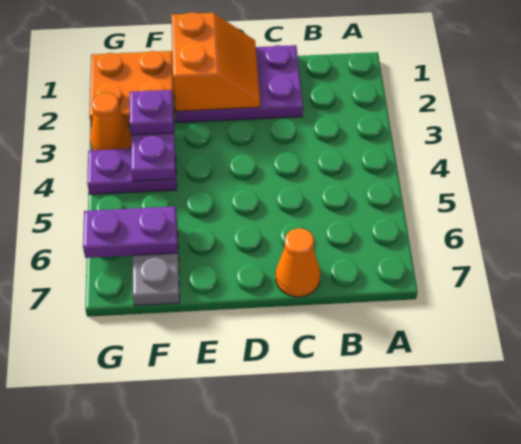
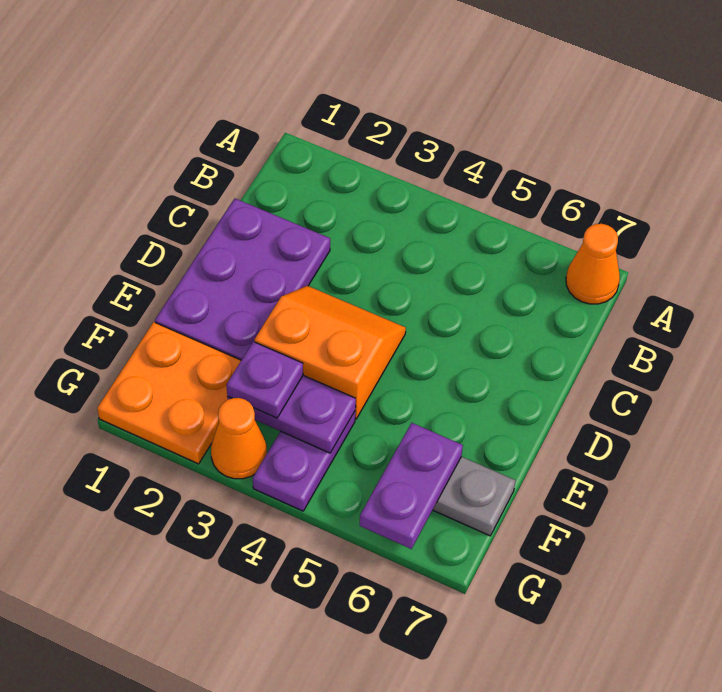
orange 1x1 cone [276,228,320,297] -> orange 1x1 cone moved to [566,224,620,304]
orange 2x2 slope [171,12,260,111] -> orange 2x2 slope moved to [255,286,406,419]

